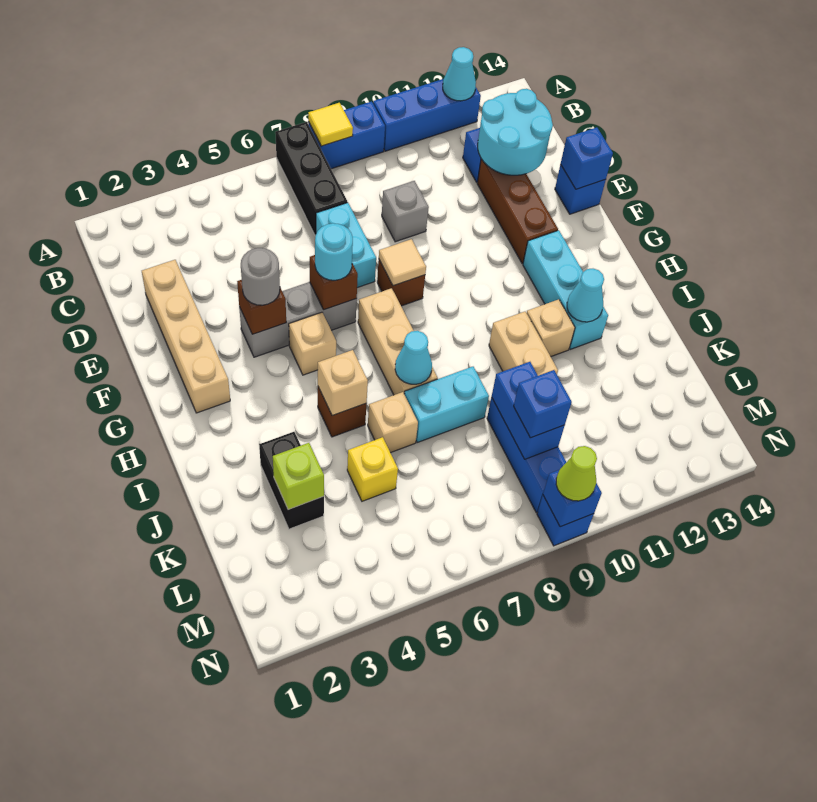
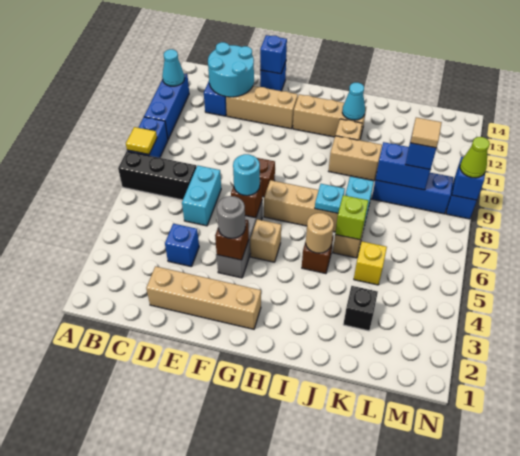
none -> blue 1x1 brick [165,224,199,267]
cyan 1x2 brick [316,203,376,288] -> cyan 1x2 brick turned to [182,165,221,226]
grey 1x1 brick [382,181,429,242] -> none
brown 1x3 brick [477,159,558,264] -> tan 1x3 brick [226,86,298,129]
tan 1x1 tile [379,239,426,286] -> tan 1x1 tile moved to [411,118,442,148]
cyan 1x3 brick [523,230,608,349] -> tan 1x3 brick [293,94,366,138]
tan 1x1 brick [318,350,368,416] -> tan 1x1 round brick [306,213,334,253]
cyan 1x1 cone [395,331,432,384] -> cyan 1x1 plate [315,184,345,213]
black 1x2 brick [259,432,324,529] -> black 1x1 brick [343,286,378,331]
lime 1x1 brick [273,443,324,510] -> lime 1x1 brick moved to [335,195,368,240]

